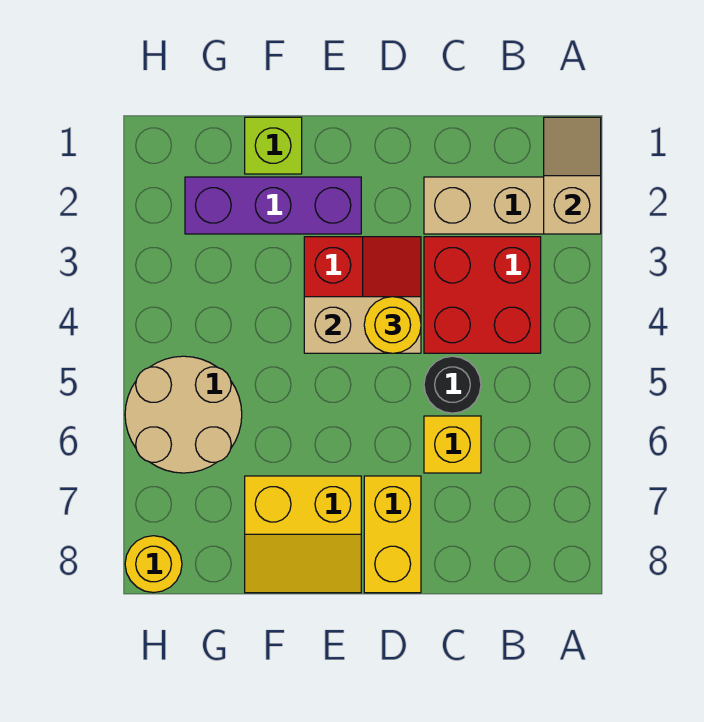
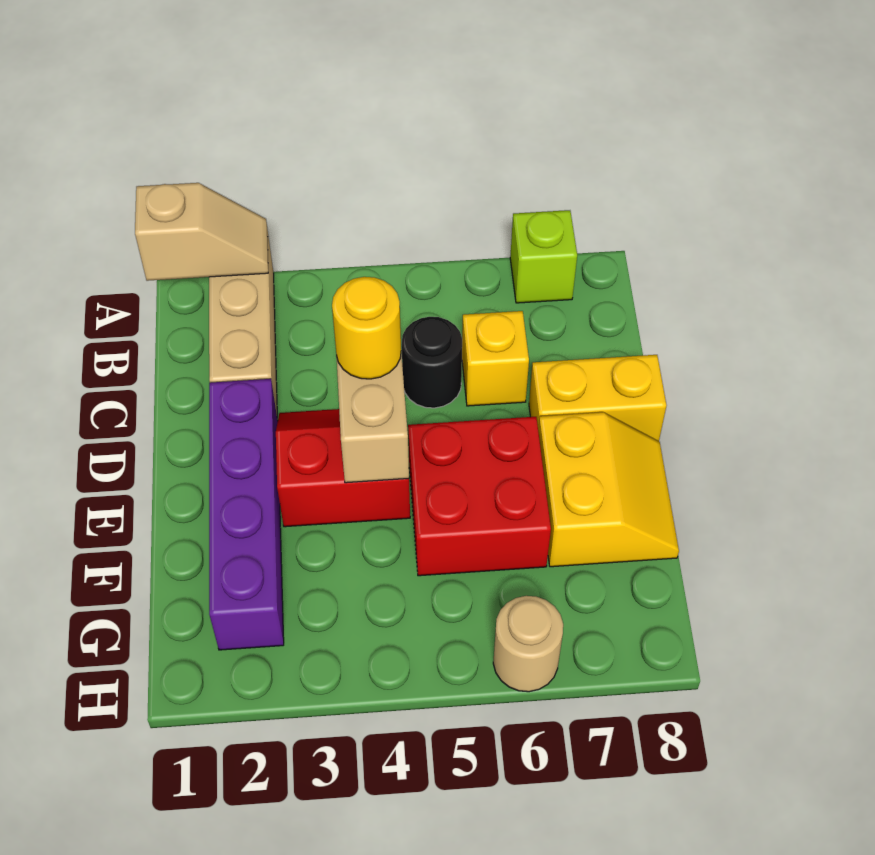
tan 1x2 slope [544,117,601,234] -> tan 1x2 slope turned to [135,183,268,281]
red 2x2 brick [424,237,541,353] -> red 2x2 brick moved to [408,417,551,576]
purple 1x3 brick [185,177,361,234] -> purple 1x4 brick [209,379,284,650]
lime 1x1 brick [245,117,302,174] -> lime 1x1 brick moved to [510,210,577,303]
tan 2x2 round brick [125,356,242,473] -> tan 1x1 round brick [493,596,563,692]
yellow 1x1 round brick [125,536,182,593] -> none

